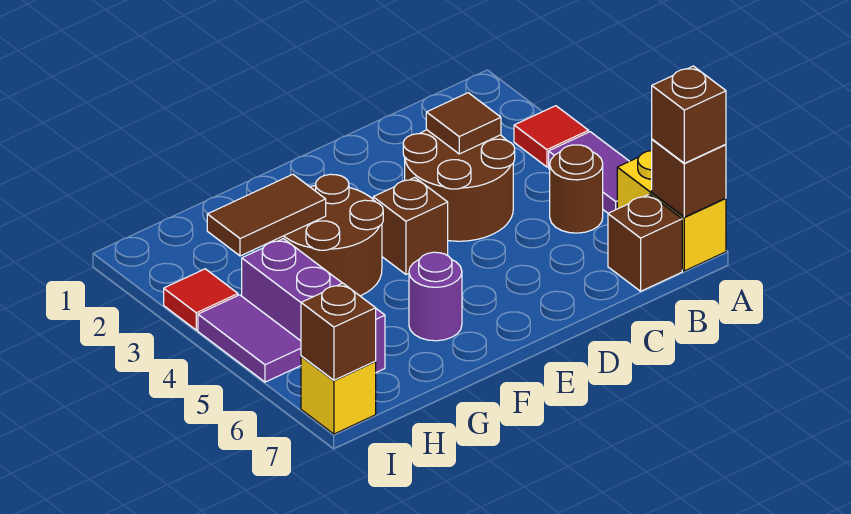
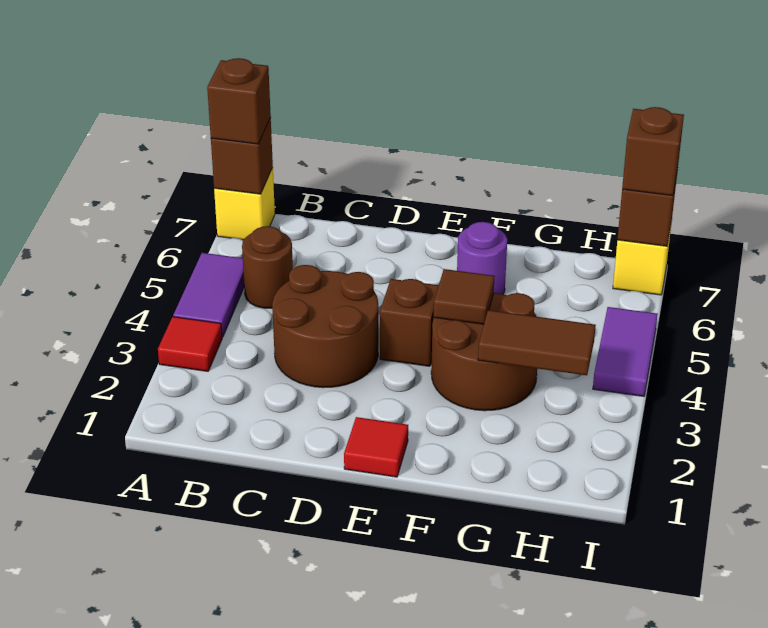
yellow 1x2 brick [617,151,726,271] -> yellow 1x1 brick [214,168,275,240]
brown 1x1 brick [608,194,682,291] -> brown 1x1 brick moved to [622,107,684,196]
brown 1x1 tile [426,93,501,154] -> brown 1x1 tile moved to [434,269,495,324]
purple 1x3 brick [242,239,385,372] -> none
red 1x1 tile [164,269,238,330] -> red 1x1 tile moved to [344,417,408,477]

